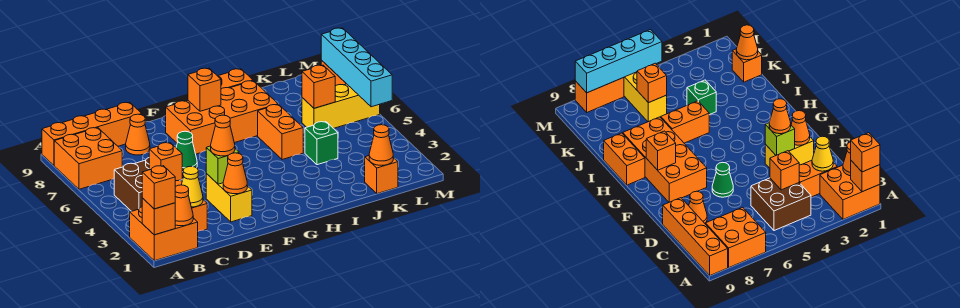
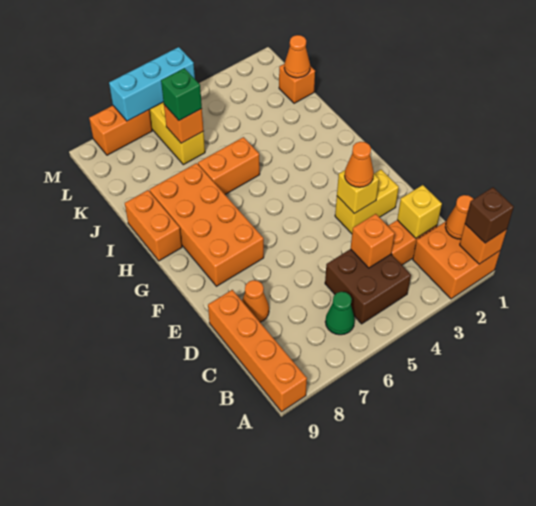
orange 1x1 brick [142,166,175,209] -> brown 1x1 brick [465,187,514,243]
orange 2x2 brick [54,128,122,189] -> none
yellow 1x1 cone [182,166,203,207] -> yellow 1x1 brick [397,185,442,238]
orange 1x1 cone [223,153,247,194] -> none
lime 1x1 brick [206,146,239,184] -> yellow 1x1 brick [337,170,379,214]
green 1x1 cone [176,131,197,172] -> green 1x1 cone moved to [325,292,355,335]
orange 1x1 brick [188,68,221,111] -> none
green 1x1 brick [305,122,338,165] -> green 1x1 brick moved to [161,68,202,121]
cyan 1x4 brick [321,28,392,107] -> cyan 1x3 brick [109,47,195,121]

